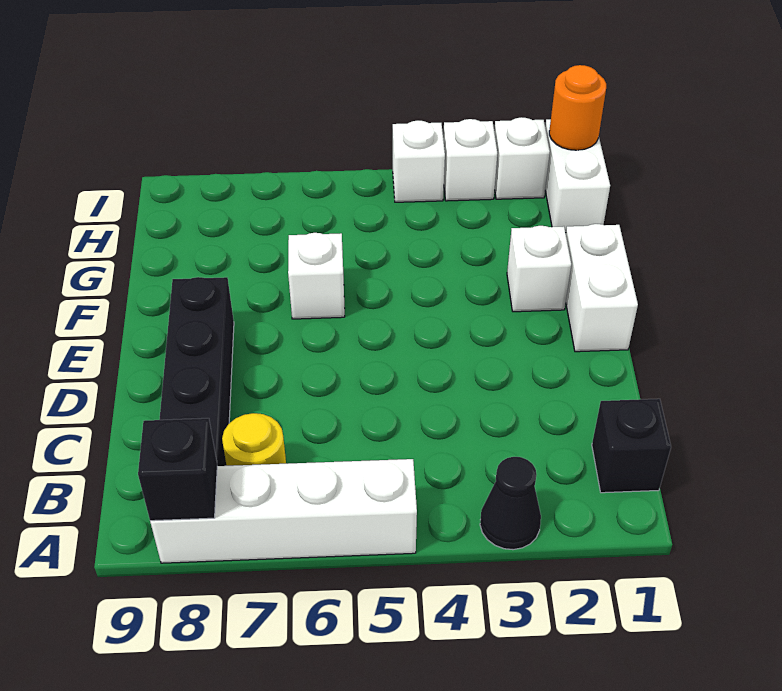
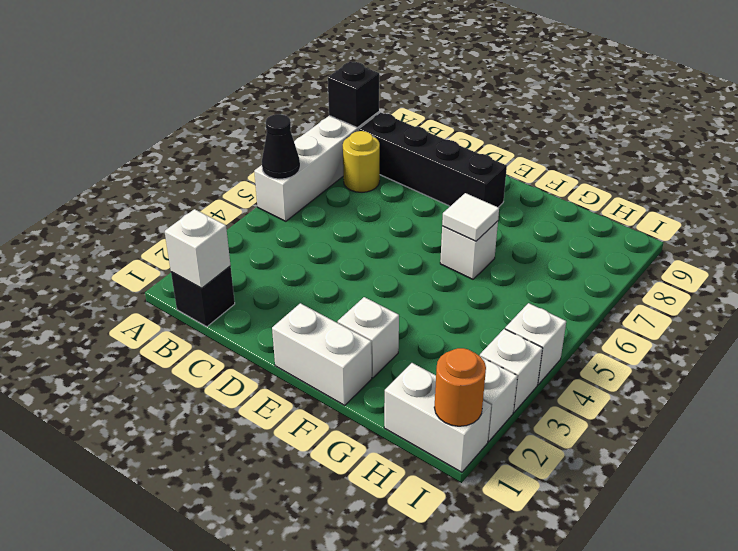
black 1x1 cone [480,457,541,550] -> black 1x1 cone moved to [262,114,300,179]
none -> white 1x1 brick [165,209,231,288]
none -> white 1x1 tile [442,193,499,241]

